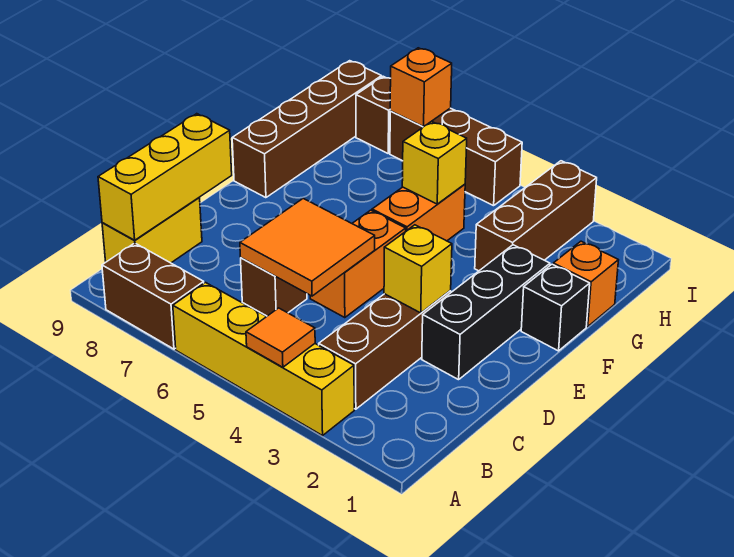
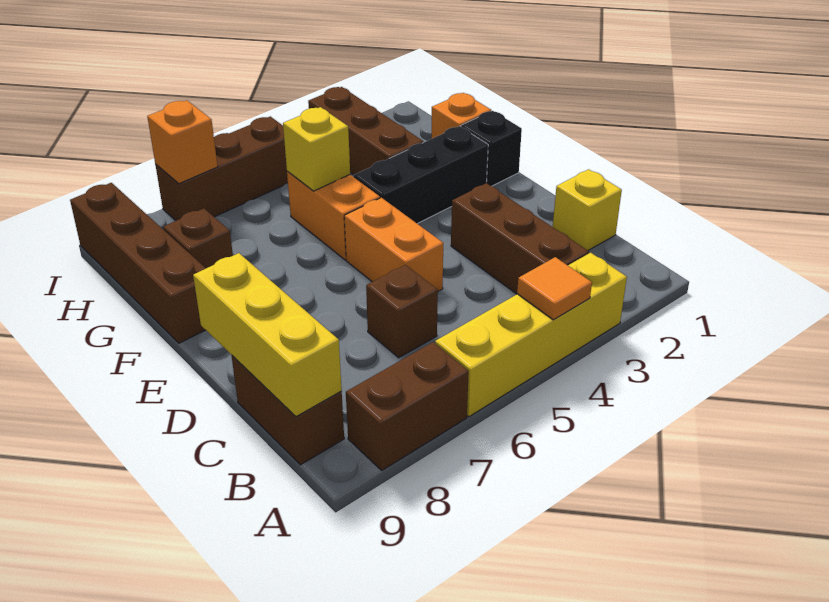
yellow 1x2 brick [102,198,202,263] -> brown 1x2 brick [232,356,344,465]
orange 2x2 tile [240,198,375,296] -> none
black 1x3 brick [422,245,550,380] -> black 1x3 brick turned to [354,126,488,224]
yellow 1x1 brick [384,225,452,313] -> yellow 1x1 brick moved to [553,169,622,250]
brown 1x1 brick [356,76,391,153] -> brown 1x1 brick moved to [163,209,233,268]

